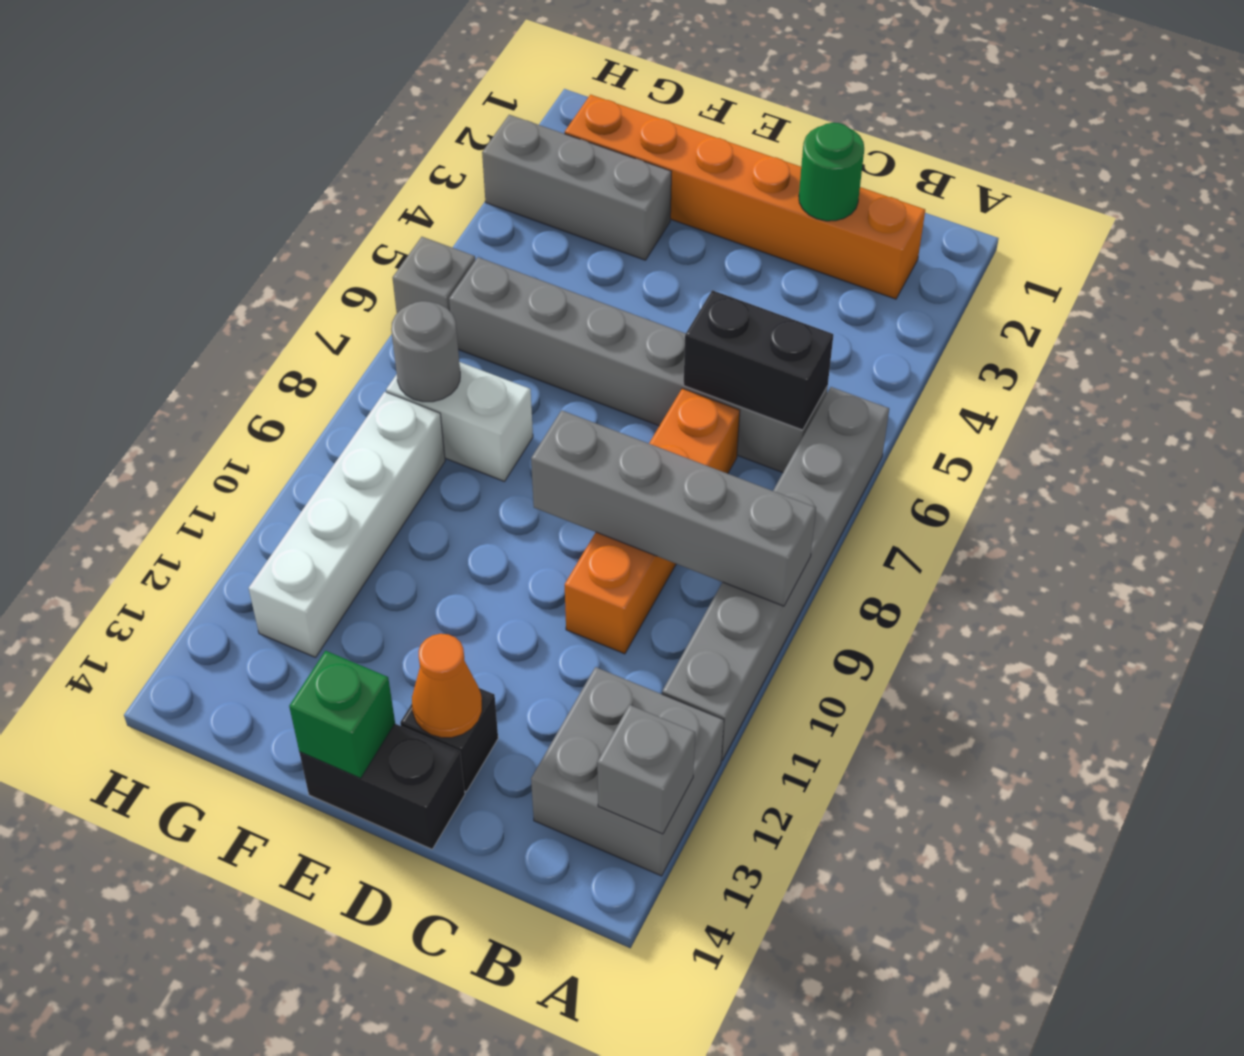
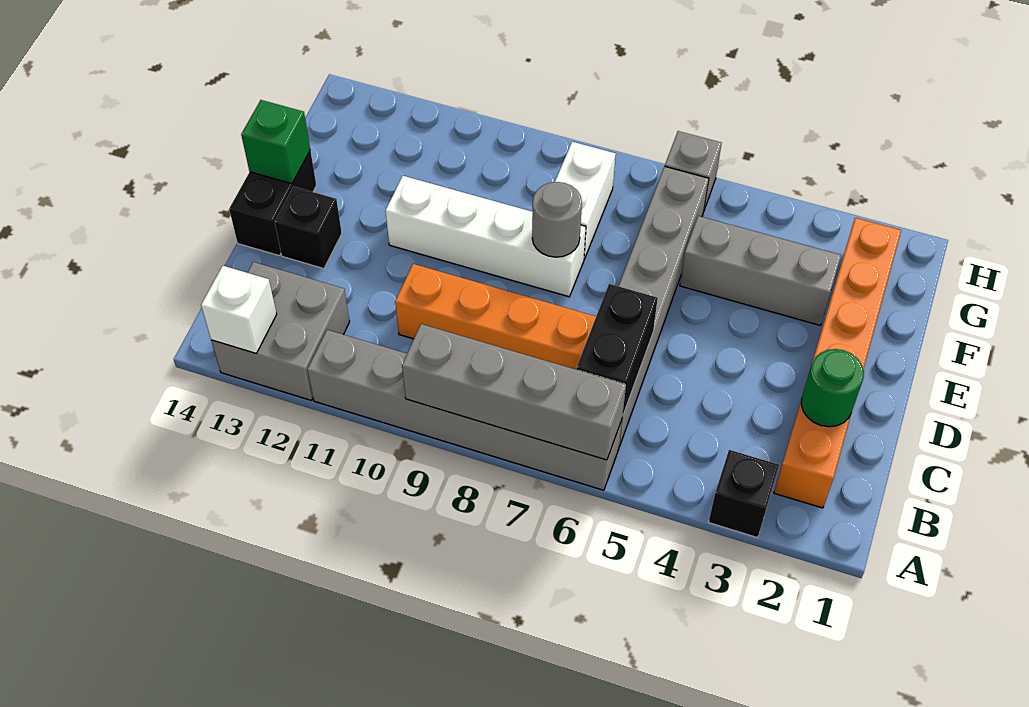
none -> black 1x1 brick [709,450,779,538]
grey 1x4 brick [531,410,816,606] -> grey 1x4 brick turned to [402,324,626,460]
grey 1x1 brick [597,705,695,834] -> white 1x1 brick [201,266,277,353]
orange 1x1 cone [412,634,482,738] -> none
grey 1x3 brick [482,115,671,260] -> grey 1x3 brick turned to [680,216,841,325]
grey 1x1 round brick [391,301,460,402] -> grey 1x1 round brick moved to [532,182,582,257]
white 1x4 brick [249,392,445,657] -> white 1x4 brick moved to [385,176,586,297]

